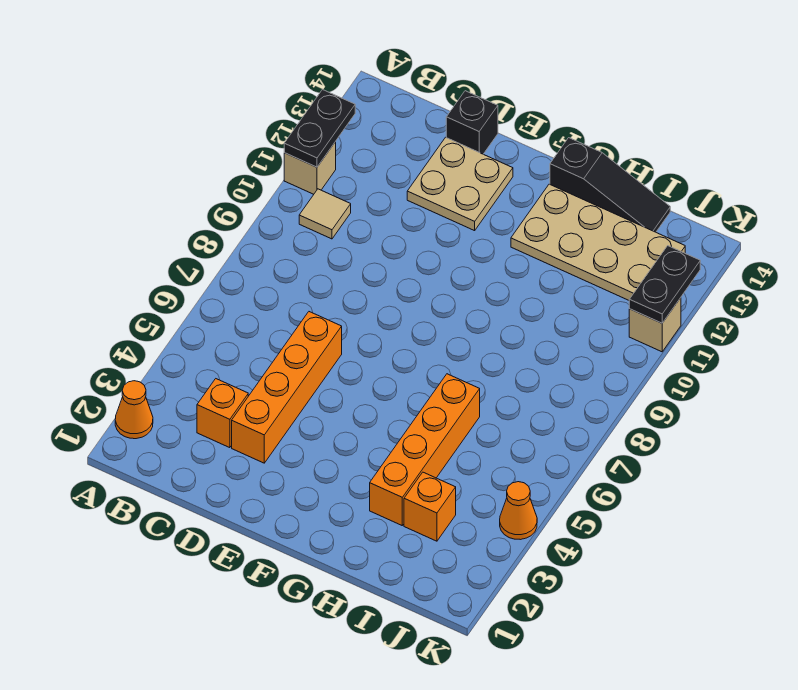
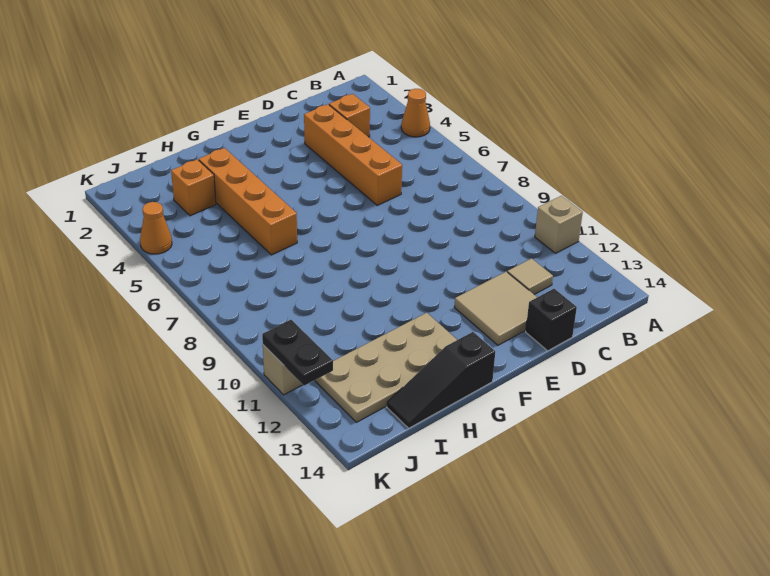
orange 1x1 cone [115,381,153,439] -> orange 1x1 cone moved to [401,89,430,137]
black 1x2 plate [284,90,355,167] -> none
tan 1x1 tile [299,189,351,239] -> tan 1x1 tile moved to [507,258,553,295]
tan 2x2 plate [407,137,513,231] -> tan 2x2 tile [454,272,537,345]

